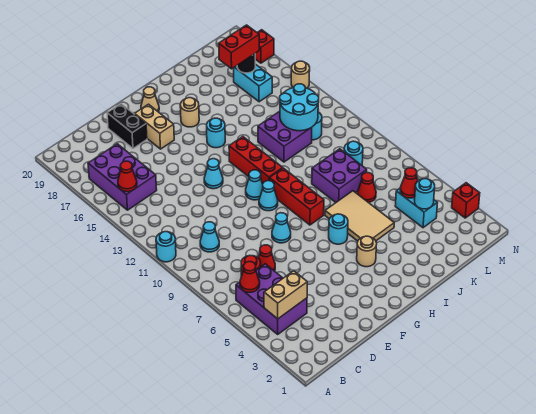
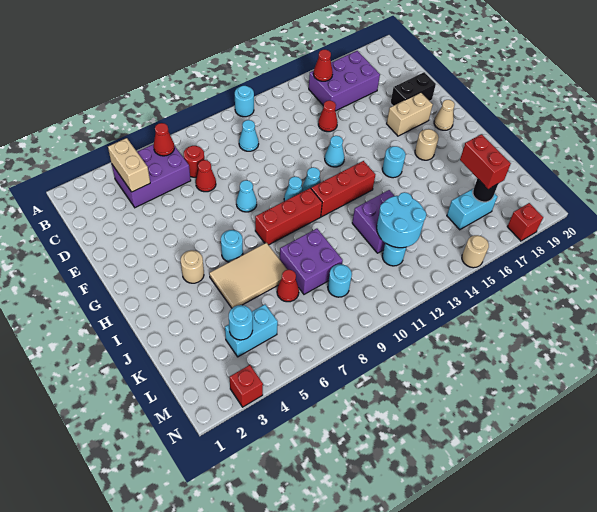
red 1x1 cone [400,168,418,198] -> red 1x1 cone moved to [318,101,338,132]

